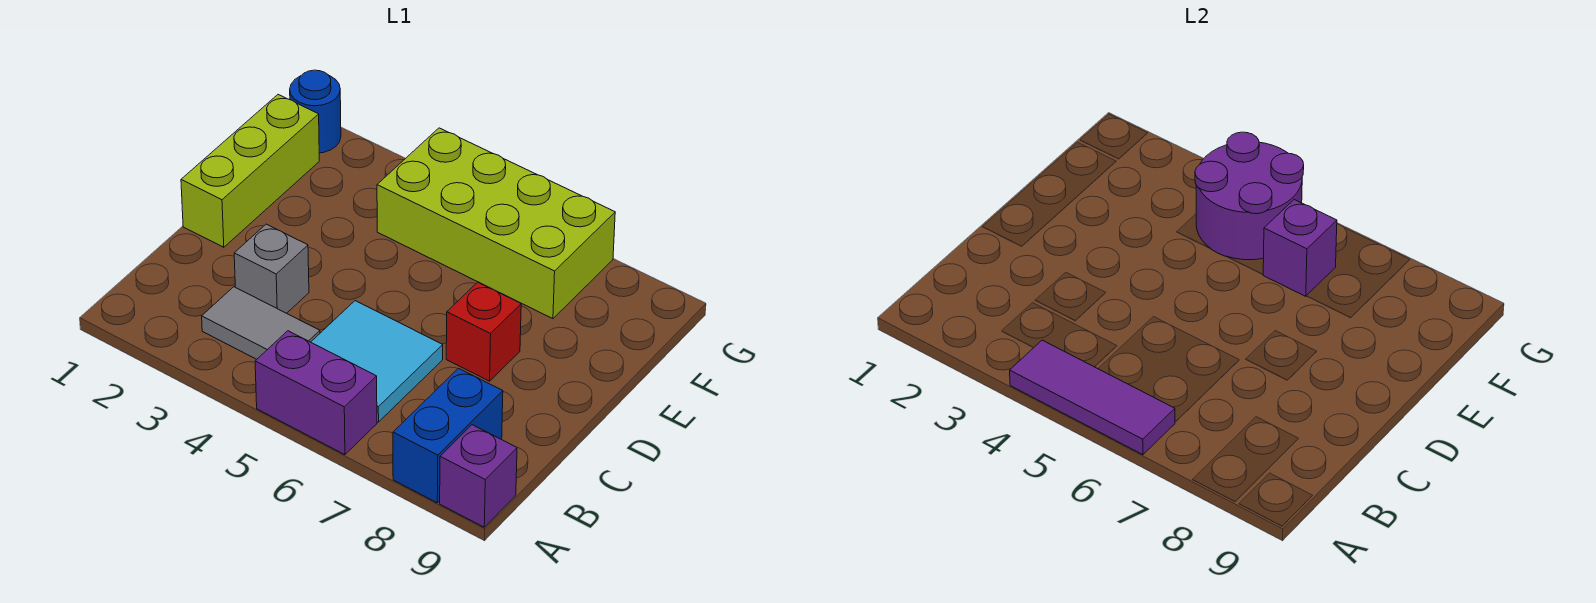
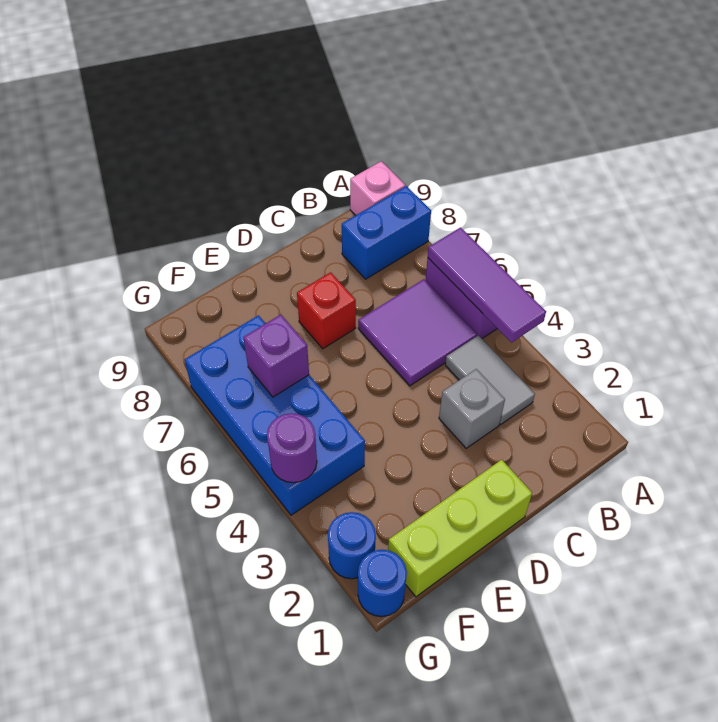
purple 1x1 brick [440,425,517,527] -> pink 1x1 brick [350,161,405,215]
cyan 2x2 tile [311,301,443,422] -> purple 2x2 tile [358,279,477,386]
lime 2x4 brick [377,128,615,319] -> blue 2x4 brick [185,315,365,515]
purple 2x2 round brick [1195,132,1304,260] -> purple 1x1 round brick [267,413,317,483]
none -> blue 1x1 round brick [328,512,376,579]

